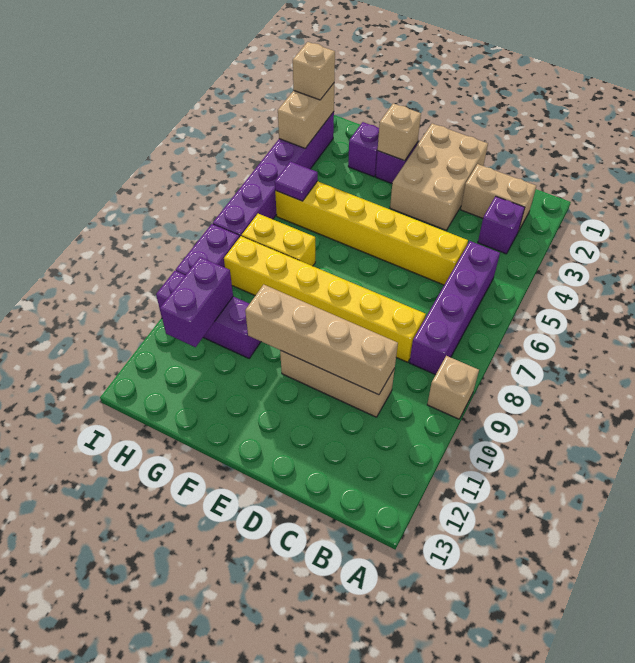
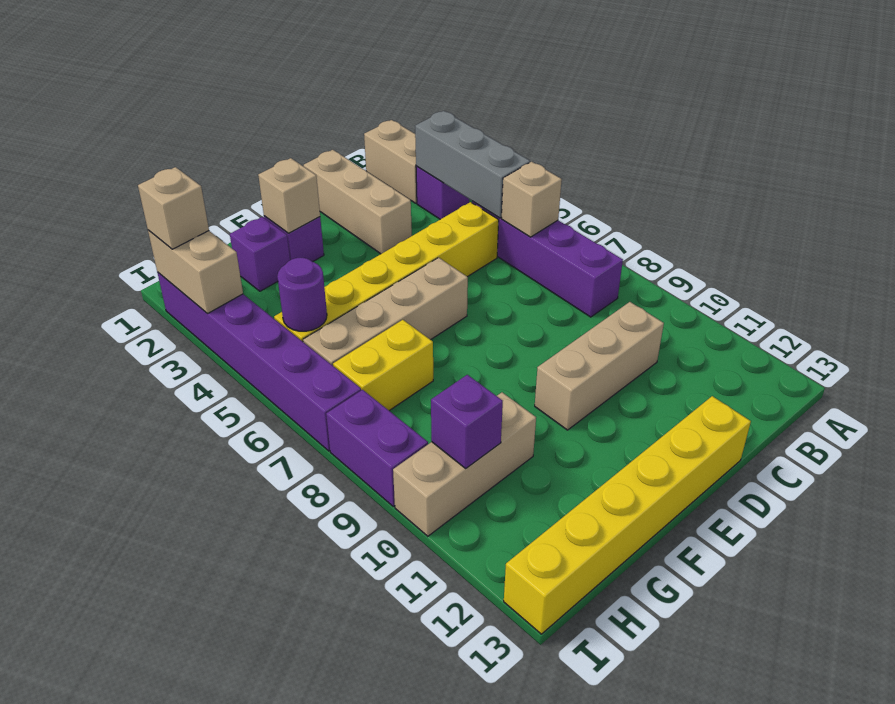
tan 1x1 brick [427,356,479,419] -> tan 1x1 brick moved to [501,162,562,237]
tan 1x2 brick [461,164,536,230] -> tan 1x2 brick turned to [364,120,417,203]
none -> grey 1x3 brick [415,111,530,218]
yellow 1x6 brick [224,236,426,362] -> yellow 1x6 brick moved to [504,396,751,634]
tan 1x4 brick [245,285,398,395] -> tan 1x4 brick moved to [303,258,468,366]
tan 2x3 brick [390,123,488,230] -> tan 1x3 brick [304,150,412,254]
purple 1x3 brick [156,271,261,358] -> tan 1x3 brick [393,392,536,536]
purple 1x1 tile [275,161,318,201] -> purple 1x1 round brick [277,258,327,331]
purple 1x2 brick [160,257,233,347] -> purple 1x1 brick [431,375,503,468]

